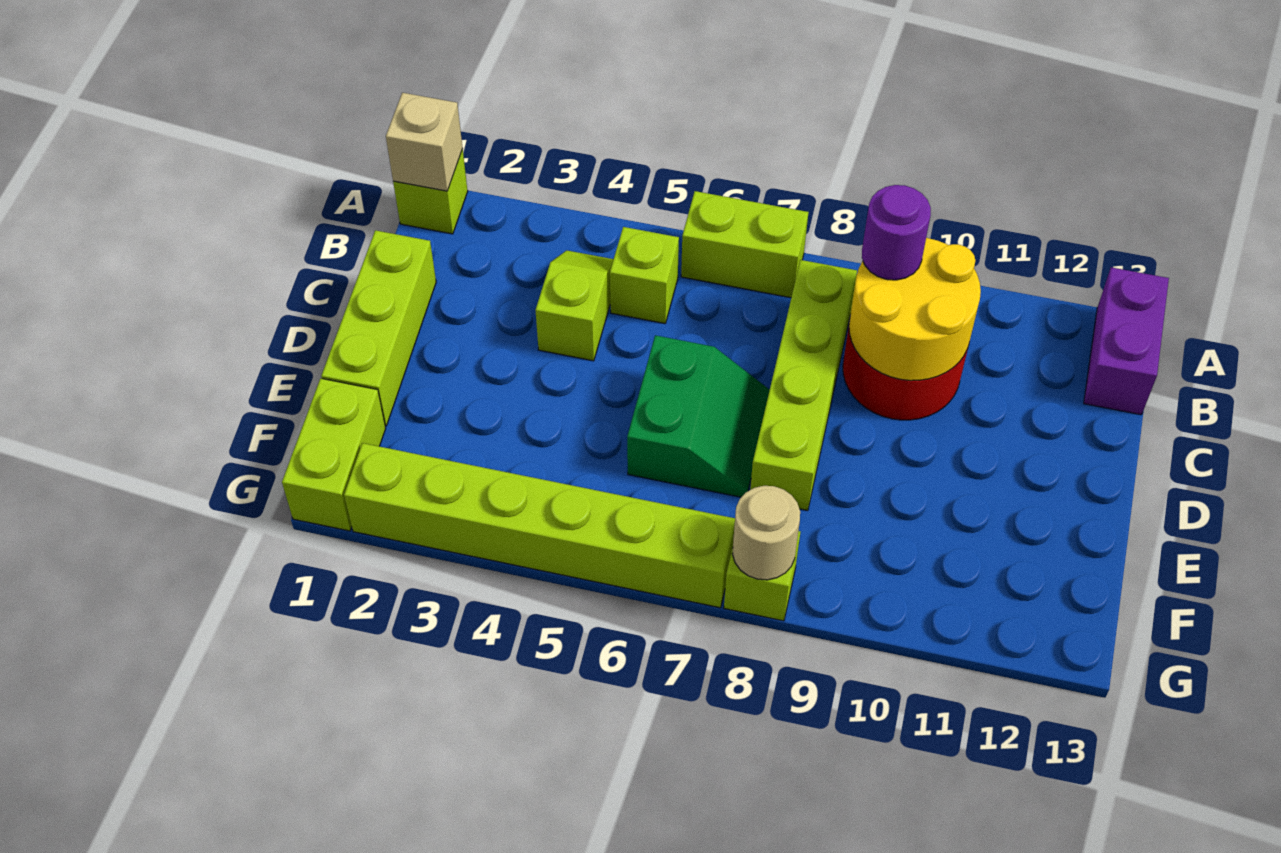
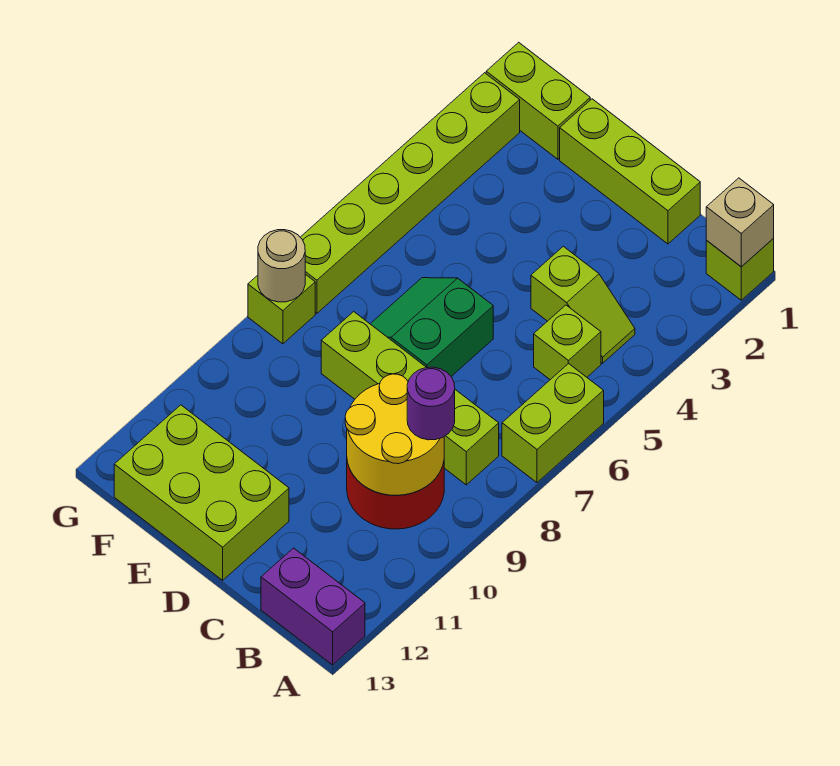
green 2x2 slope [627,335,770,497] -> green 2x2 slope turned to [371,278,493,376]
none -> lime 2x3 brick [114,405,289,580]

